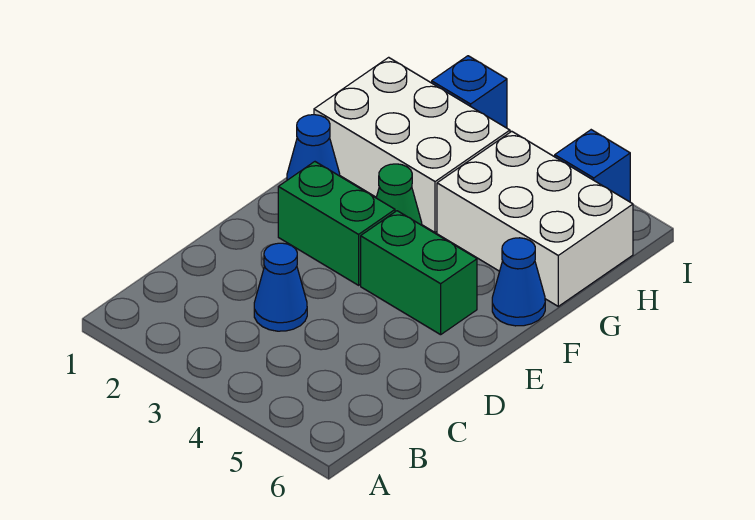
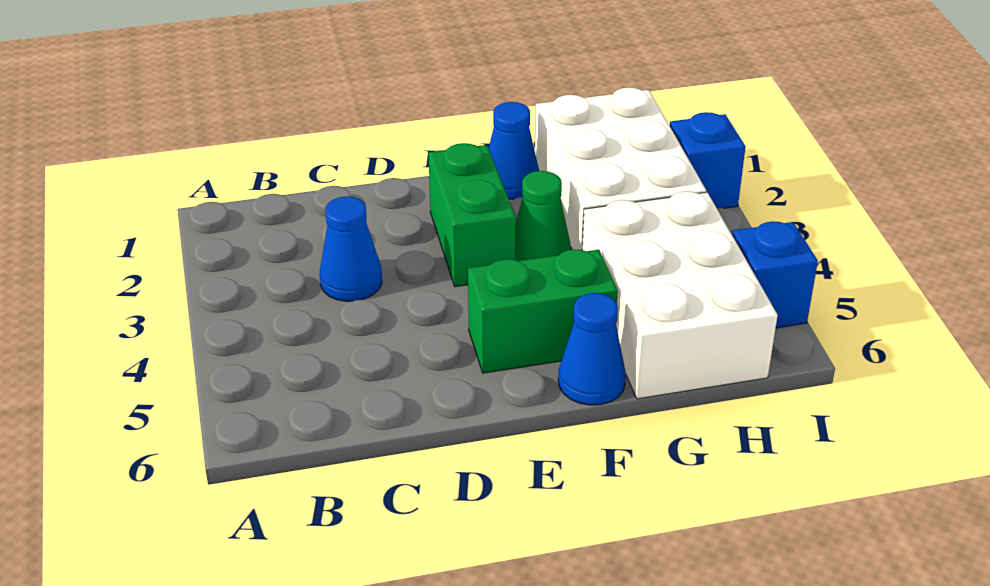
green 1x2 brick [361,211,477,335] -> green 1x2 brick turned to [468,249,618,373]

